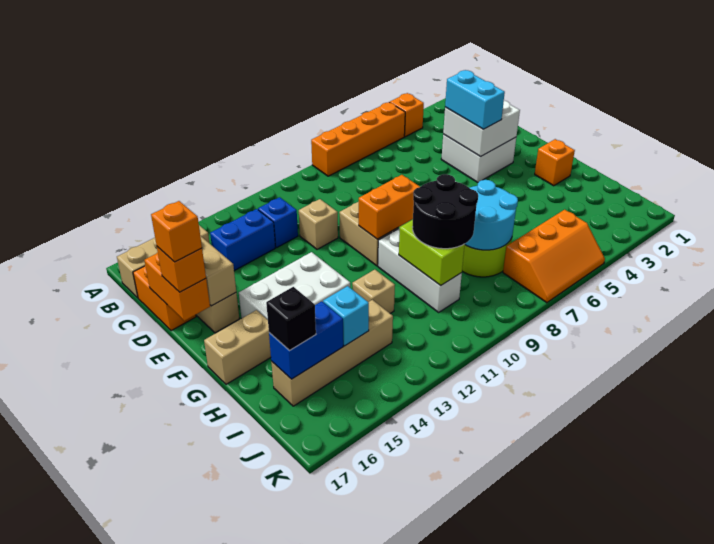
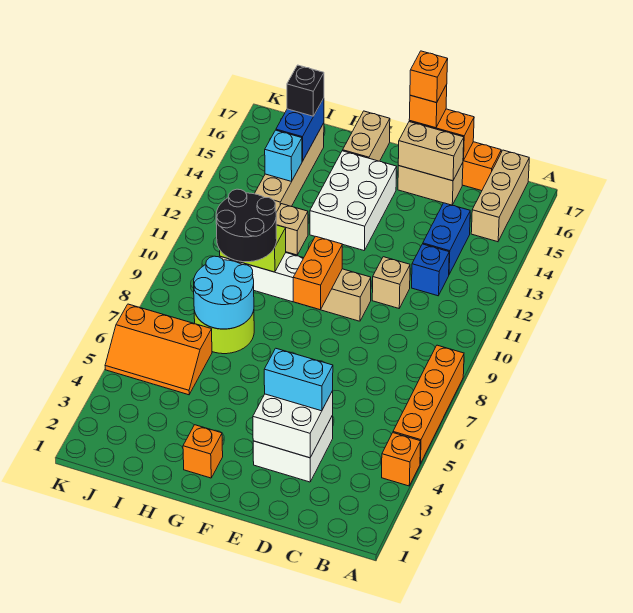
orange 2x3 slope [503,210,605,303] -> orange 2x3 slope turned to [105,304,212,395]

